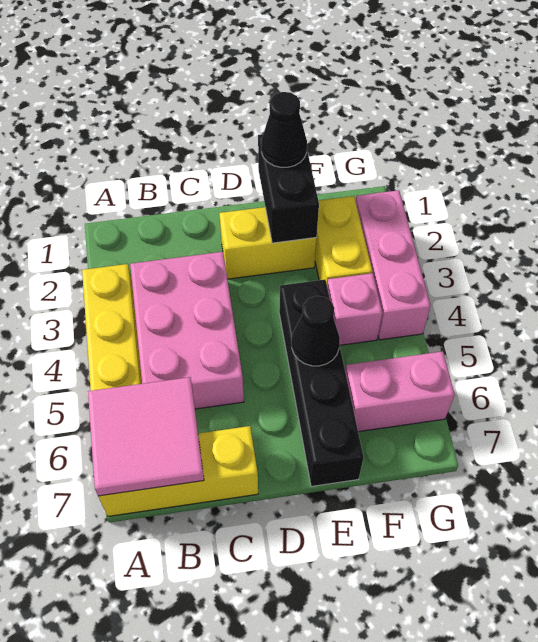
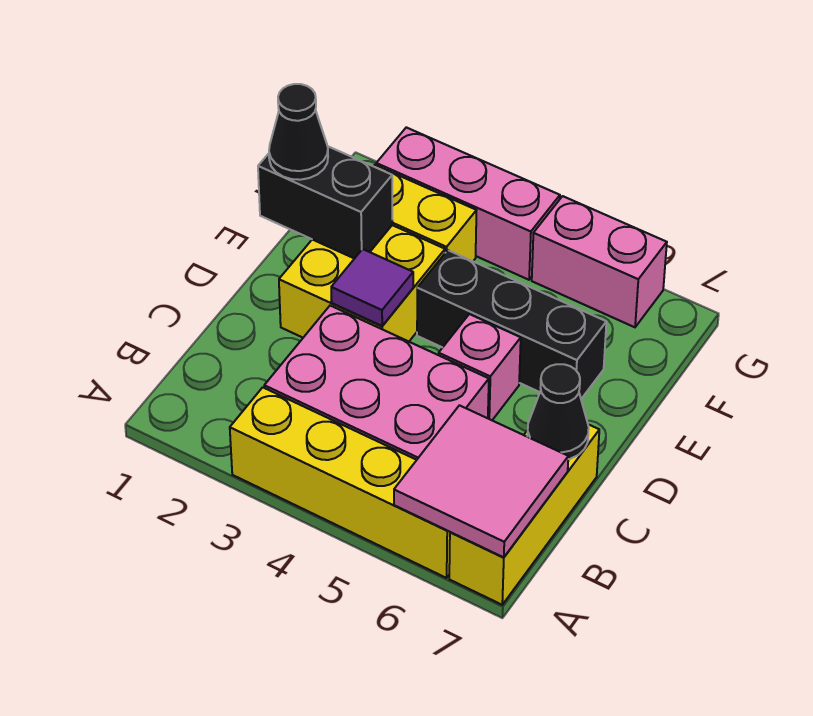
yellow 1x2 brick [219,207,317,279] -> yellow 2x2 brick [279,225,445,341]
none -> purple 1x1 tile [331,249,413,326]
black 1x4 brick [279,280,364,486] -> black 1x3 brick [417,250,606,399]
black 1x1 cone [292,296,340,366] -> black 1x1 cone moved to [527,364,589,459]
pink 1x1 brick [327,273,382,345] -> pink 1x1 brick moved to [439,314,521,420]
pink 1x2 brick [345,351,455,432] -> pink 1x2 brick turned to [532,196,667,327]

